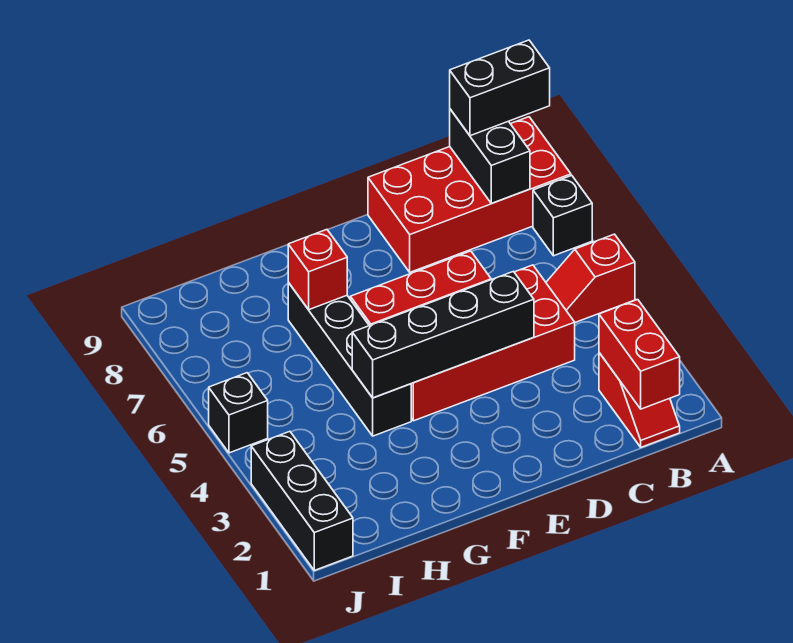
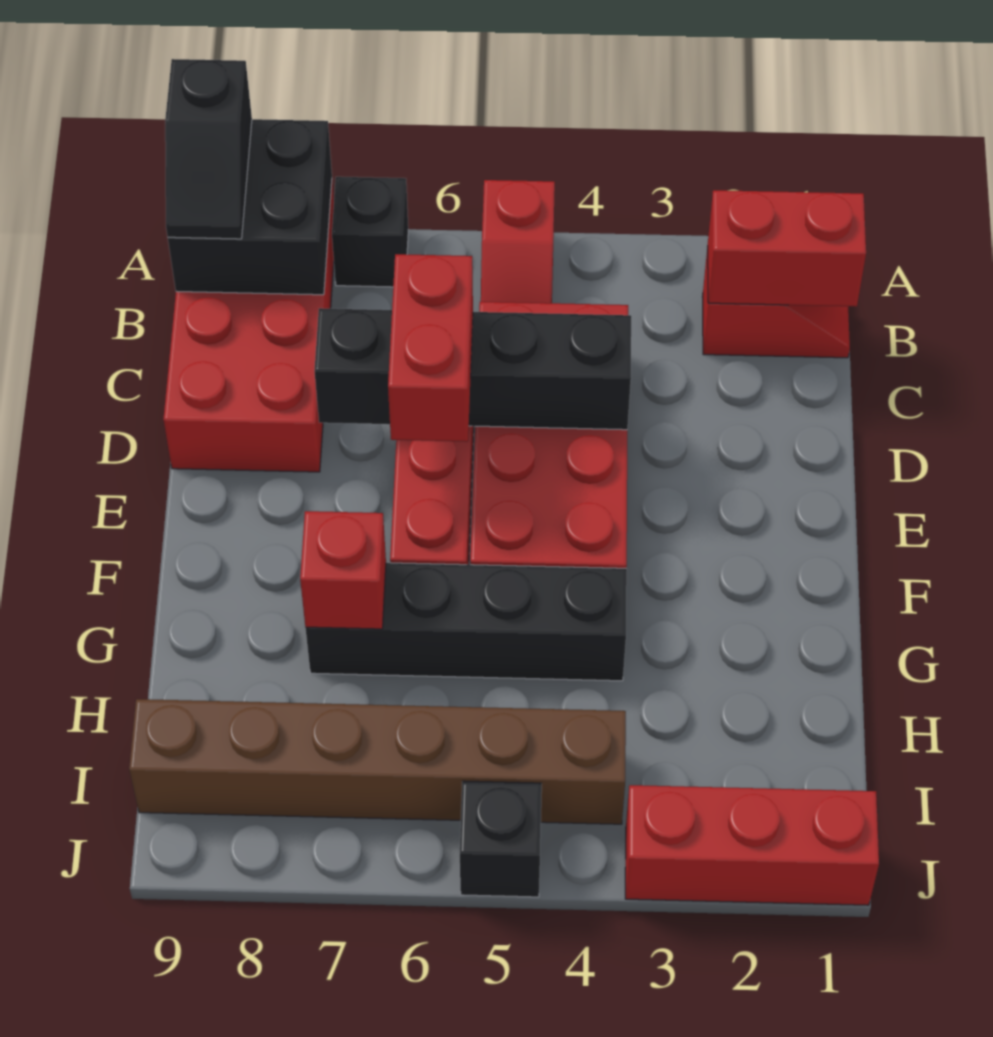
black 1x2 brick [450,40,550,136] -> black 1x2 slope [165,59,252,239]
black 1x2 brick [450,109,530,203] -> black 2x2 brick [168,119,332,295]
black 1x4 brick [352,271,534,398] -> black 1x4 brick turned to [314,308,631,430]
none -> red 1x2 brick [388,254,473,442]
none -> brown 1x6 brick [129,699,626,824]
black 1x3 brick [251,432,353,570] -> red 1x3 brick [625,785,879,905]

